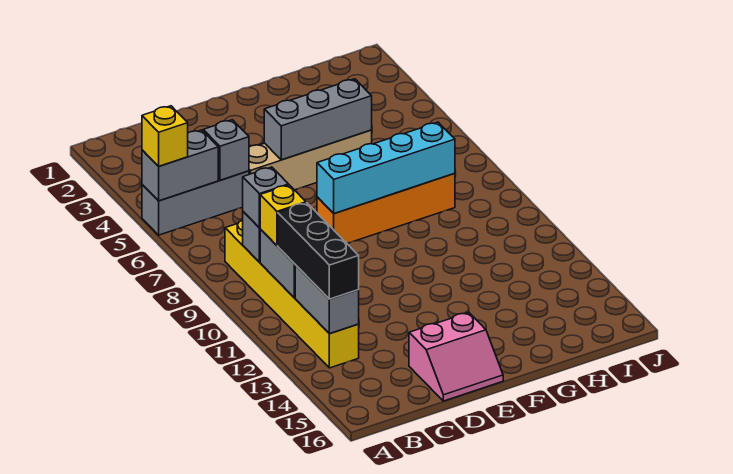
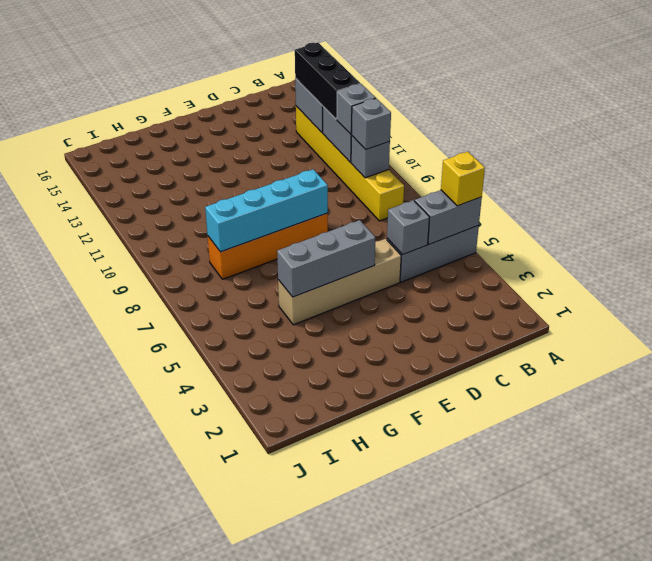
yellow 1x1 brick [260,185,306,245] -> grey 1x1 brick [337,84,375,134]
pink 2x2 slope [409,313,503,401] -> none

